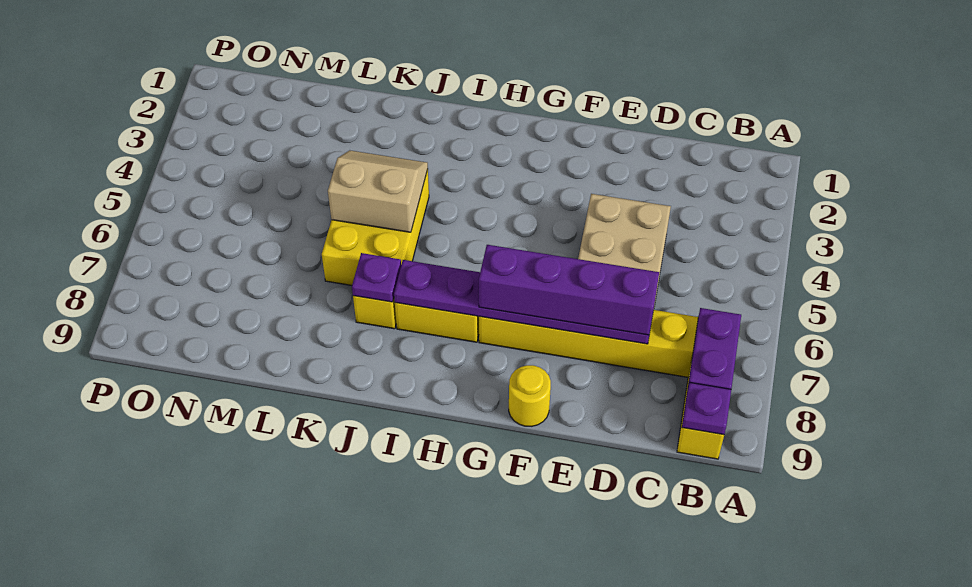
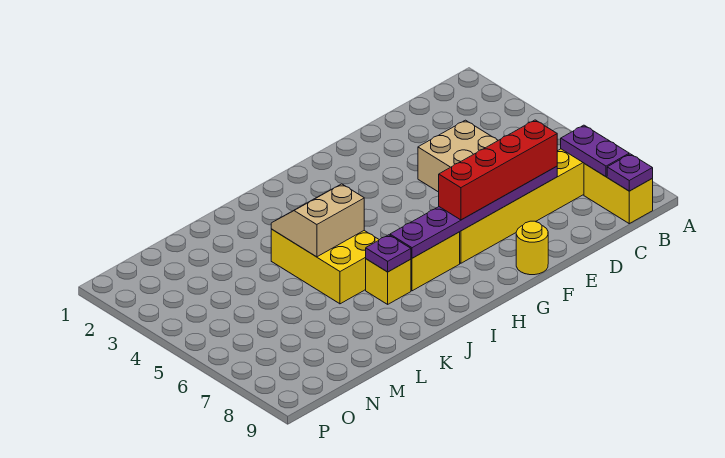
purple 1x4 brick [479,245,659,335] -> red 1x4 brick [439,120,557,220]

